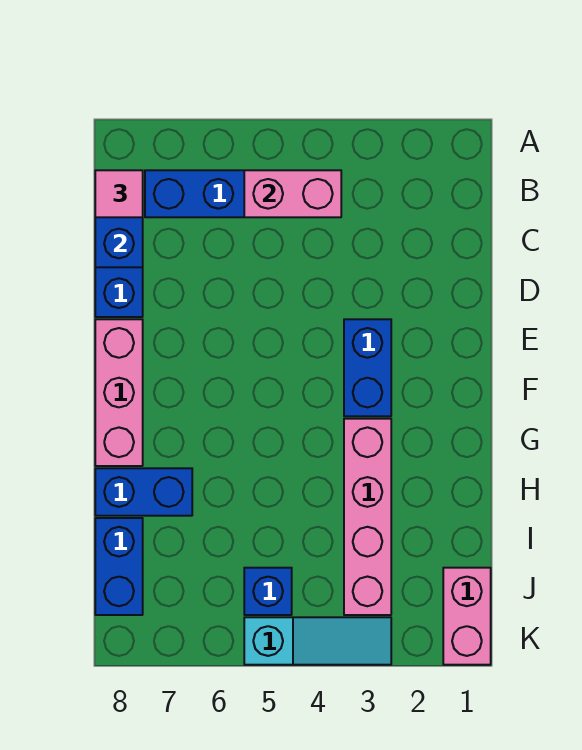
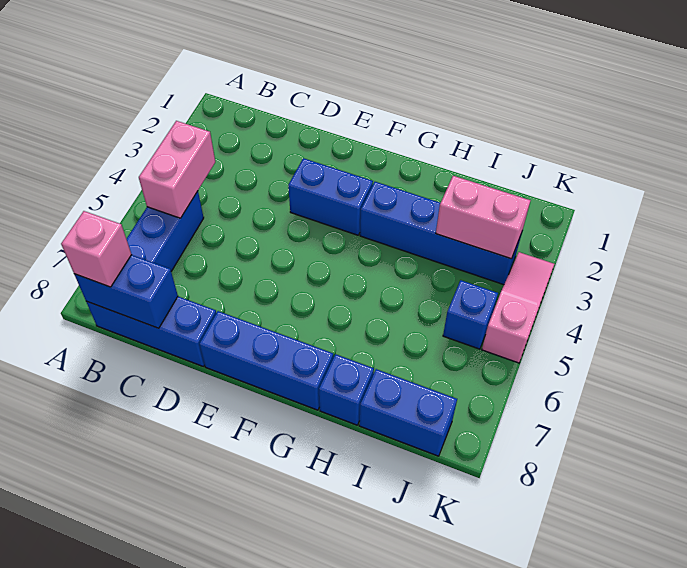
pink 1x1 tile [95,170,143,217] -> pink 1x1 brick [61,211,132,287]
pink 1x3 brick [95,319,143,466] -> blue 1x3 brick [199,311,333,410]
pink 1x4 brick [344,419,391,615] -> blue 1x4 brick [360,182,522,285]
blue 1x2 brick [95,468,192,516] -> blue 1x1 brick [319,354,374,425]
pink 1x2 brick [443,568,491,665] -> pink 1x2 brick moved to [436,176,531,259]
cyan 1x3 slope [244,617,391,665] -> pink 1x3 slope [482,252,554,363]

